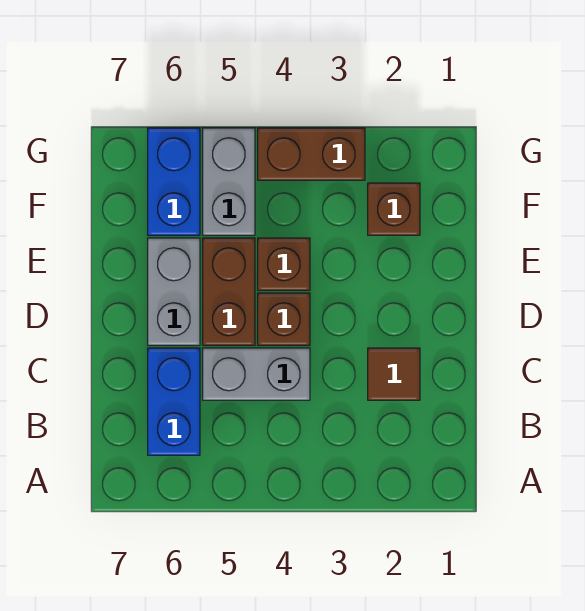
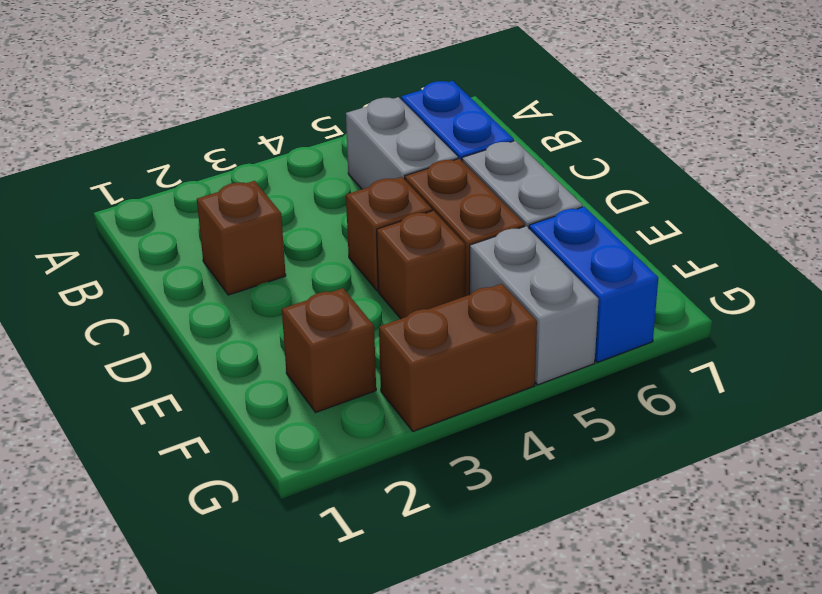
brown 1x1 tile [368,348,420,400] -> brown 1x1 brick [197,181,286,295]
grey 1x2 brick [203,348,310,400] -> grey 1x2 brick turned to [346,97,458,189]

